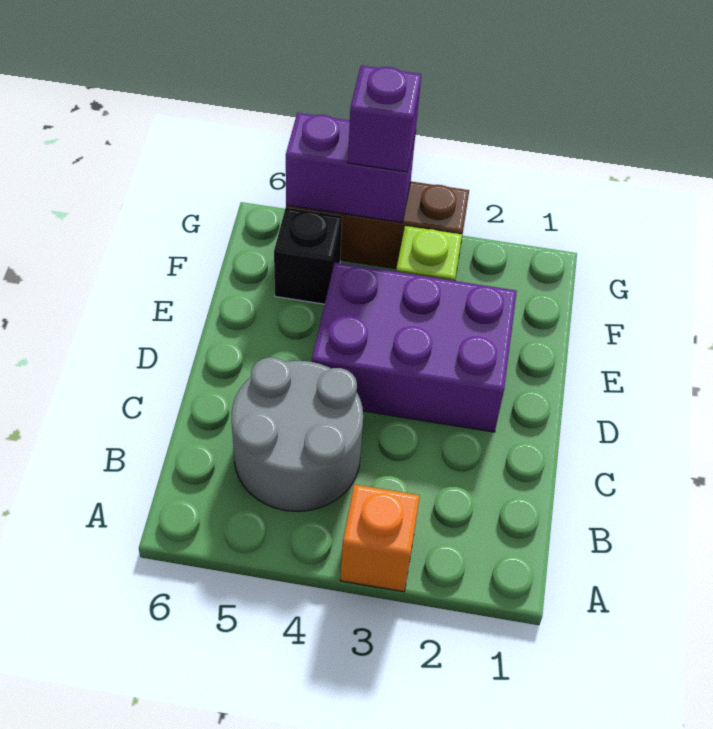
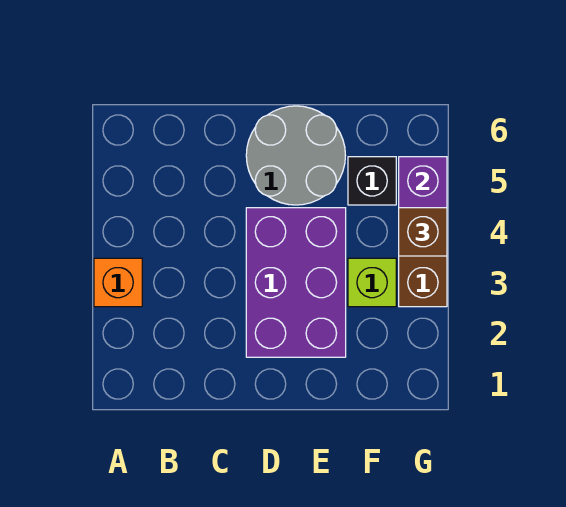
grey 2x2 round brick [231,357,363,511] -> grey 2x2 round brick moved to [246,106,345,205]
purple 1x1 brick [348,66,421,172] -> brown 1x1 brick [399,208,447,256]

